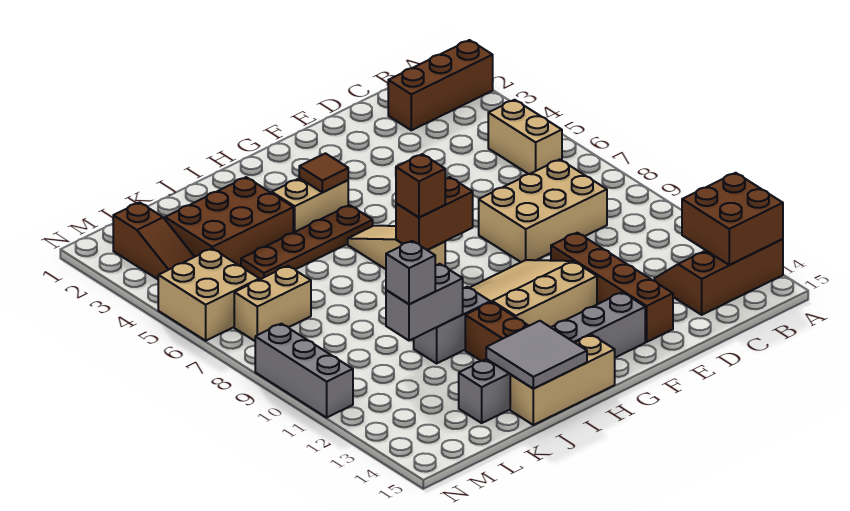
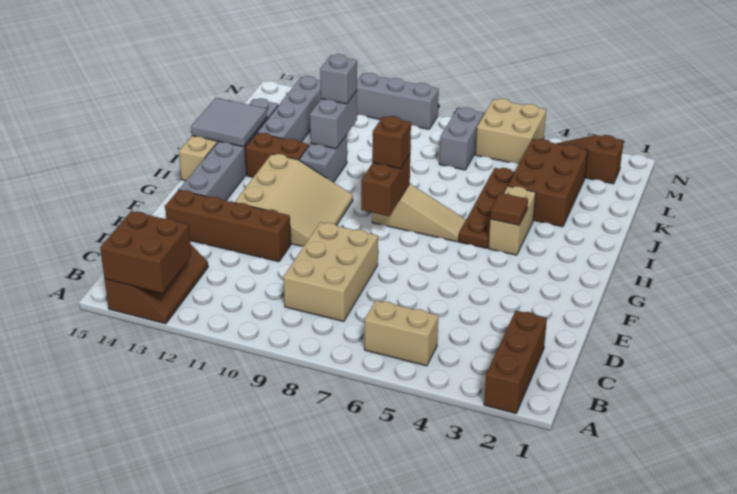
none -> grey 1x4 brick [257,76,321,142]
tan 1x2 brick [234,266,311,341] -> grey 1x2 brick [439,107,484,170]

